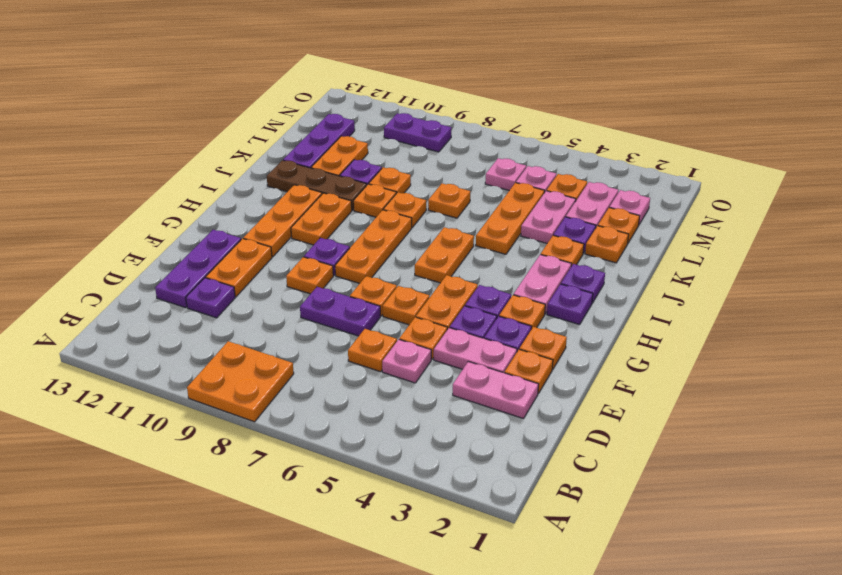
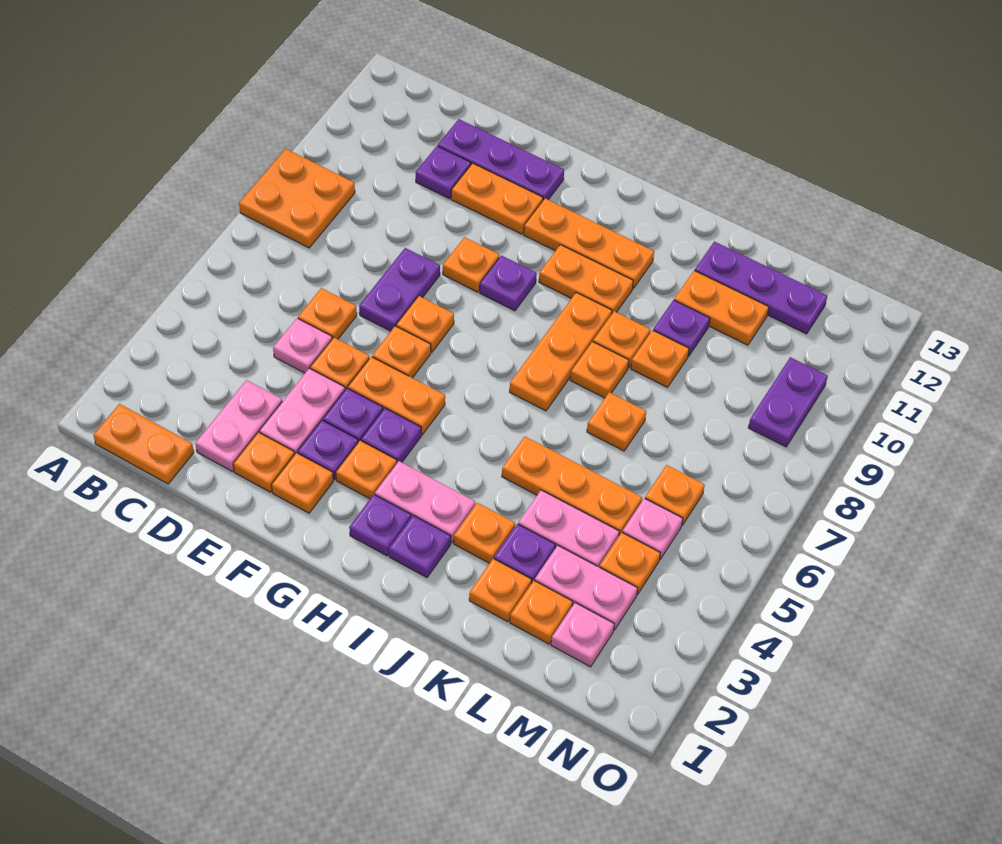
orange 1x3 plate [335,210,412,283] -> orange 1x3 plate turned to [510,293,612,411]
orange 1x2 plate [415,227,474,283] -> orange 1x2 plate moved to [94,404,194,484]
brown 1x3 plate [267,160,367,210] -> none
pink 1x1 plate [485,158,526,190] -> orange 1x1 plate [645,465,705,525]

